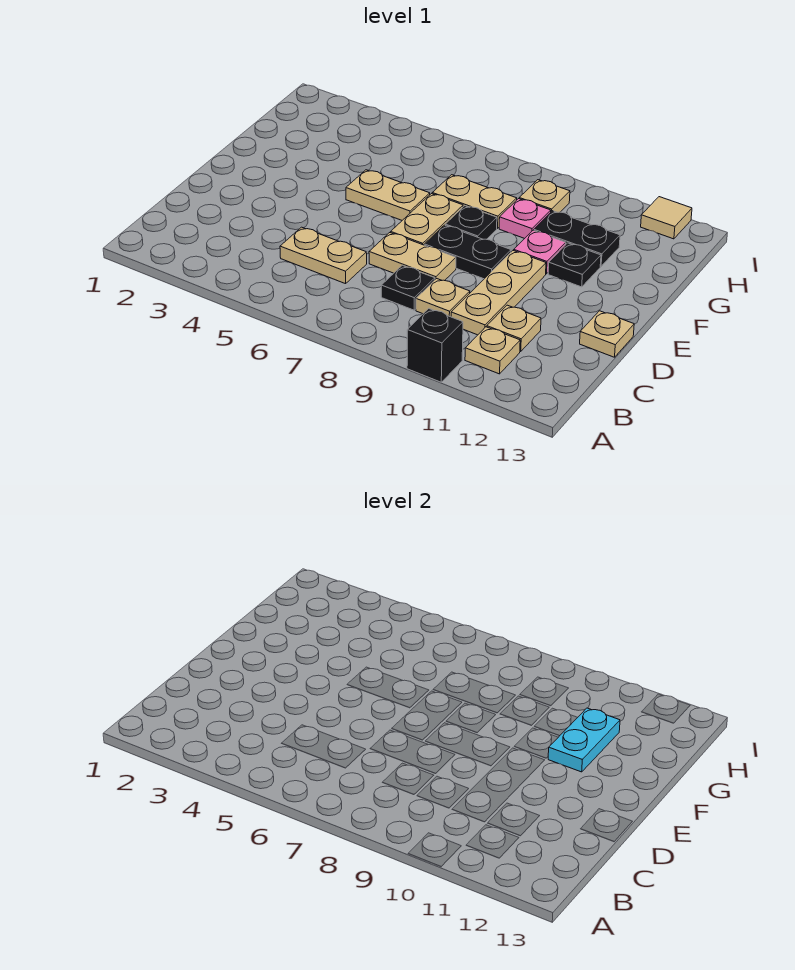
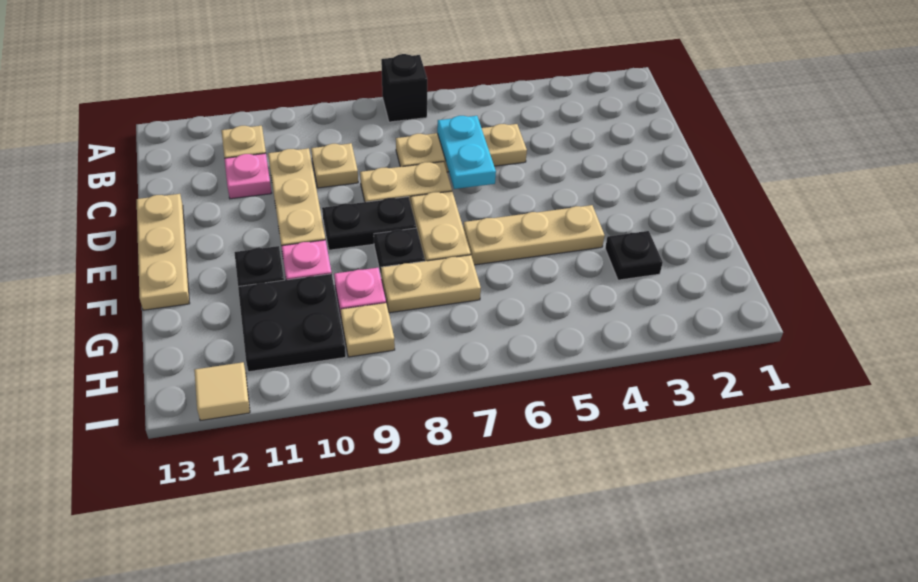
black 1x1 brick [407,309,463,382] -> black 1x1 brick moved to [381,54,427,122]
tan 1x2 plate [280,227,367,284] -> tan 1x3 plate [396,124,527,172]
black 1x1 plate [381,265,435,310] -> black 1x1 plate moved to [605,231,663,280]
tan 1x1 plate [487,305,541,352] -> pink 1x1 plate [224,153,271,199]
tan 1x1 plate [580,311,634,357] -> tan 1x3 plate [137,194,190,310]
tan 1x2 plate [346,170,430,220] -> tan 1x3 plate [463,205,605,265]
cyan 1x2 plate [548,708,620,772] -> cyan 1x2 plate moved to [437,116,496,189]
black 1x2 plate [534,211,620,266] -> black 2x2 plate [238,274,346,372]

